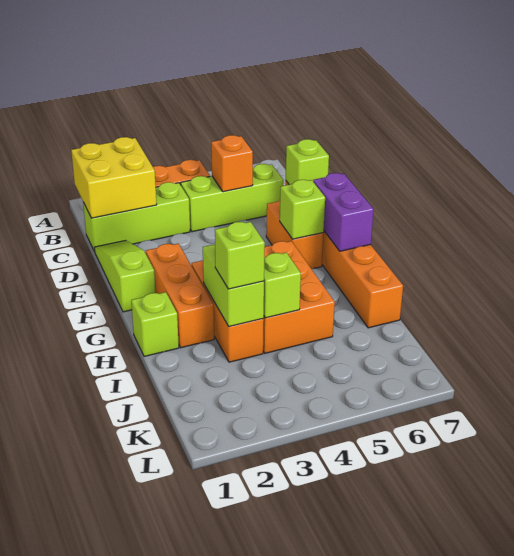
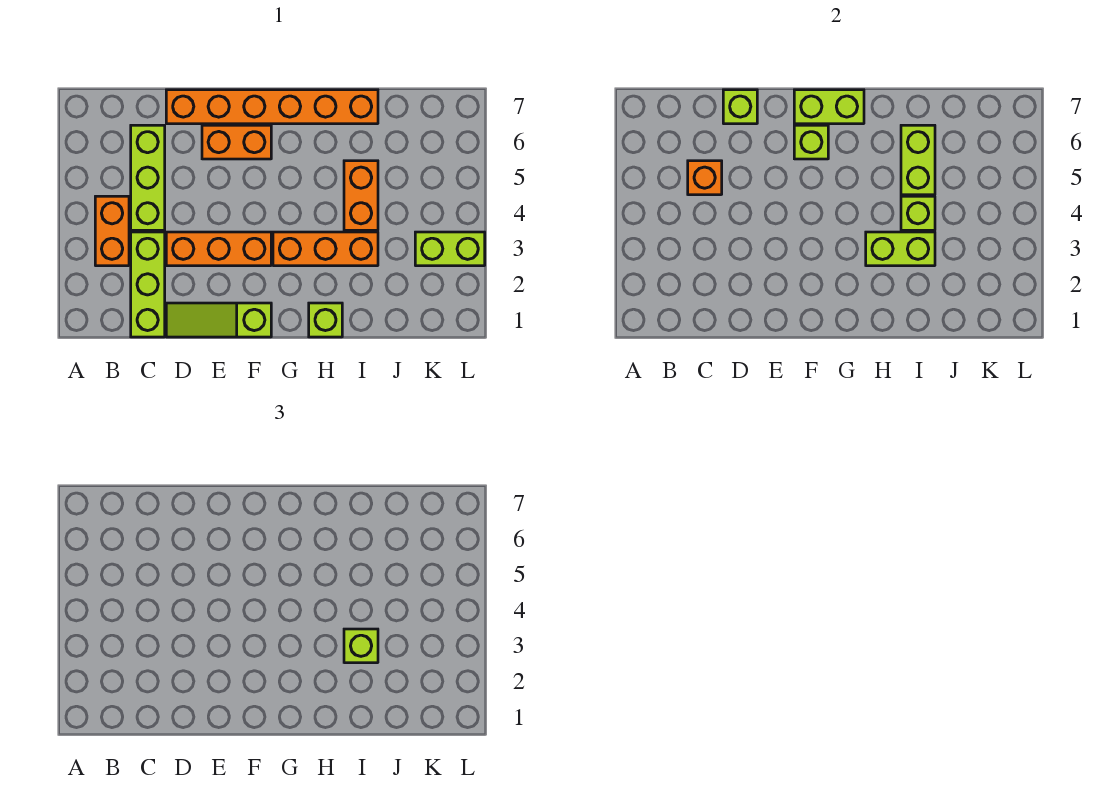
yellow 2x2 brick [71,137,157,218] -> none
orange 1x3 brick [146,244,214,348] -> orange 1x3 brick moved to [166,232,271,266]
purple 1x2 brick [313,173,374,251] -> lime 1x2 brick [794,90,864,124]
orange 2x3 brick [263,241,335,353] -> orange 1x2 brick [344,161,378,230]
none -> lime 1x2 brick [901,125,935,195]
none -> lime 1x2 brick [415,232,485,266]

